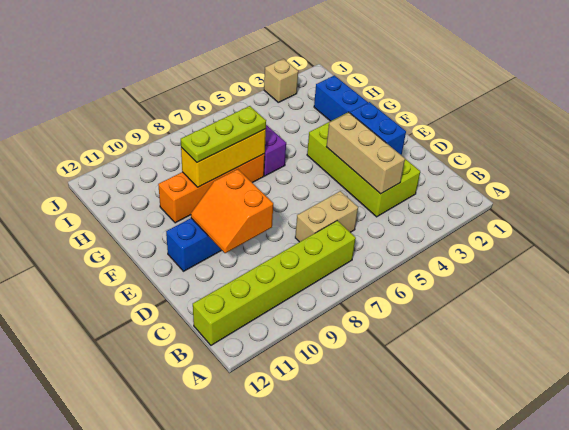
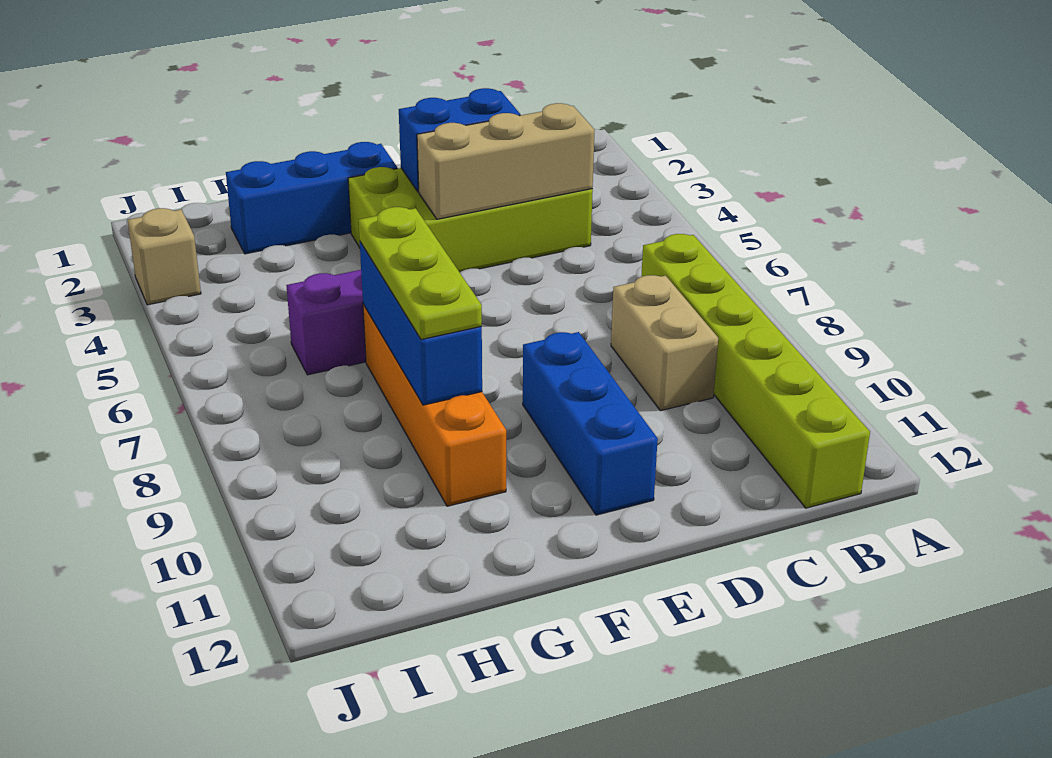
tan 1x2 brick [295,191,358,242] -> tan 1x2 brick moved to [611,275,718,411]
orange 2x2 slope [191,169,273,253] -> none
yellow 1x3 brick [181,129,266,187] -> blue 1x3 brick [360,242,482,405]

